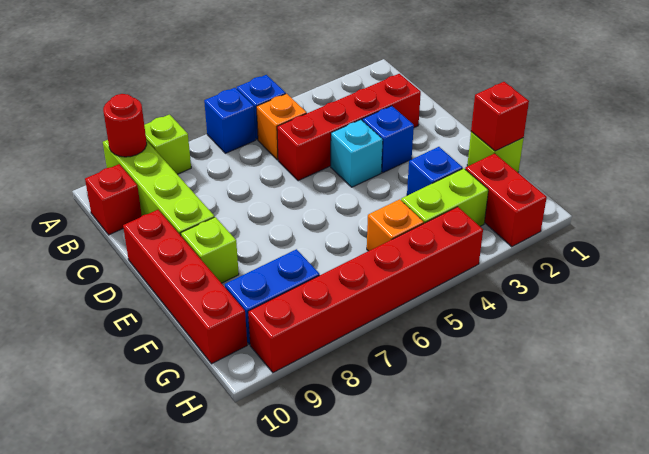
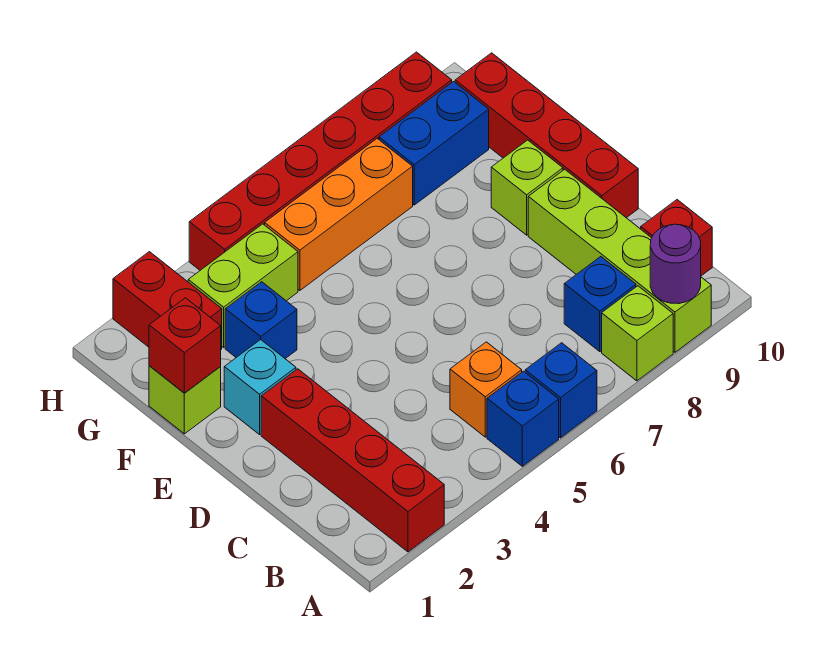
red 1x1 round brick [103,94,147,157] -> purple 1x1 round brick [650,224,701,304]
red 1x4 brick [277,74,421,181] -> red 1x4 brick turned to [261,369,444,552]
blue 1x1 brick [362,106,414,173] -> blue 1x1 brick moved to [564,257,636,351]
cyan 1x1 brick [331,120,383,187] -> cyan 1x1 brick moved to [224,340,296,434]
orange 1x1 brick [367,199,424,251] -> orange 1x3 brick [265,139,413,290]

